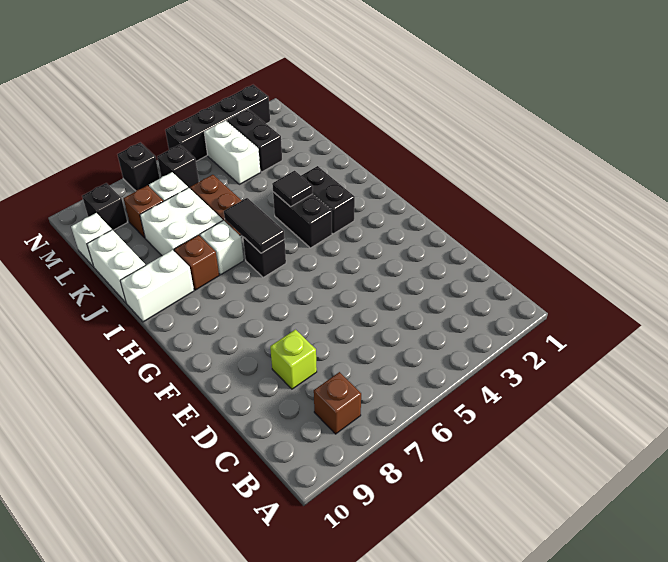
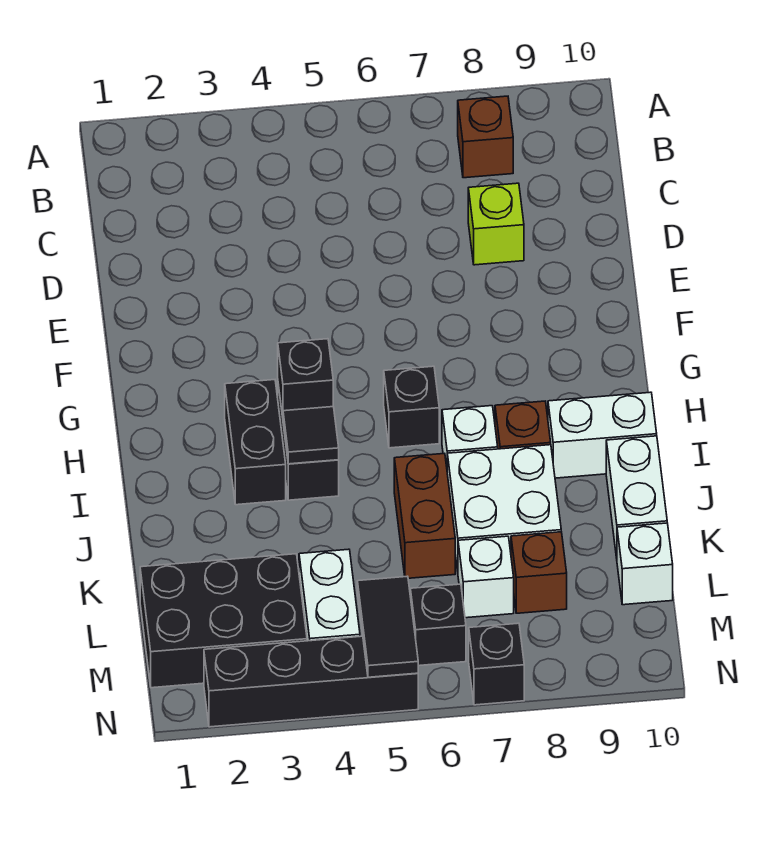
black 1x2 tile [224,198,285,253] -> black 1x2 tile moved to [357,576,418,677]
black 1x2 brick [227,109,282,172] -> black 2x3 brick [140,554,307,688]
black 1x1 brick [82,183,127,230] -> black 1x1 brick moved to [278,339,333,417]

